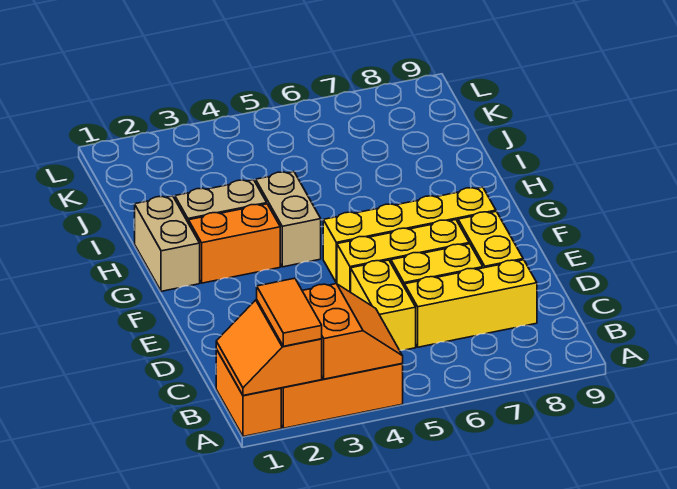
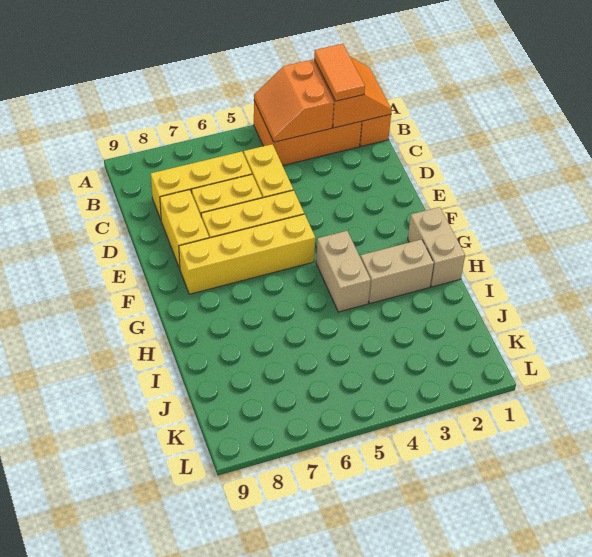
orange 1x2 brick [189,204,280,283] -> none

